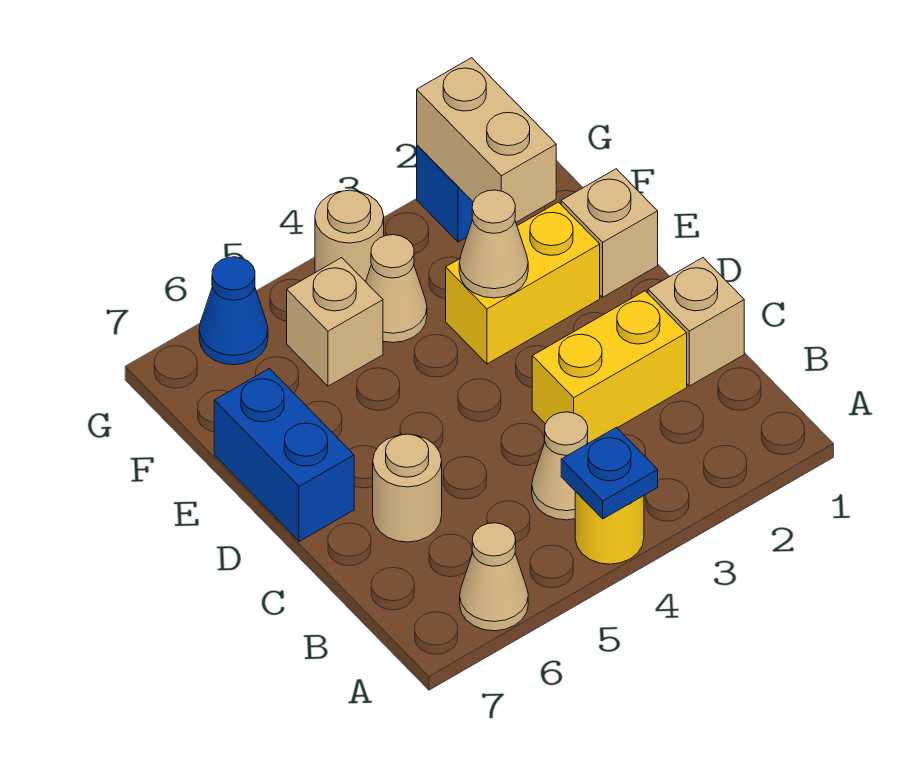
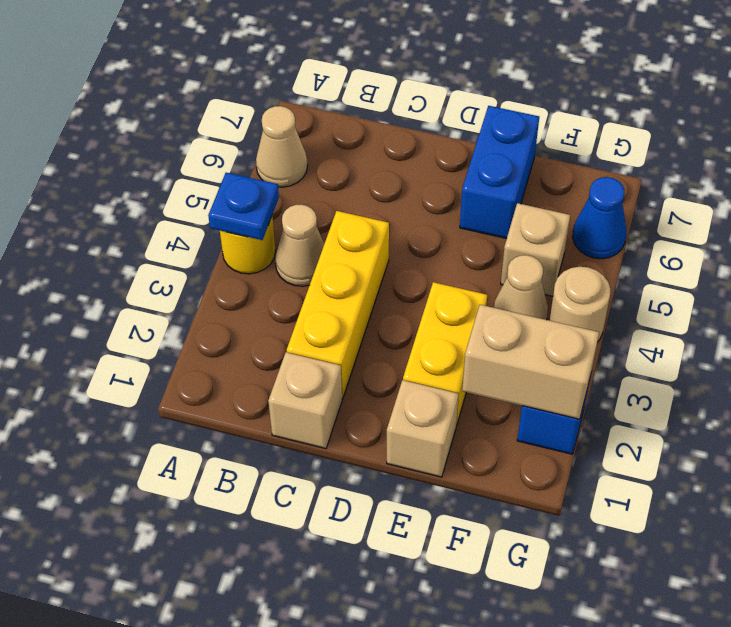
yellow 1x2 brick [532,291,687,443] -> yellow 1x3 brick [287,211,389,399]
tan 1x1 round brick [373,434,442,542] -> none
blue 1x2 brick [214,369,354,541] -> blue 1x2 brick turned to [460,106,539,239]
tan 1x1 cone [459,190,528,298] -> none

